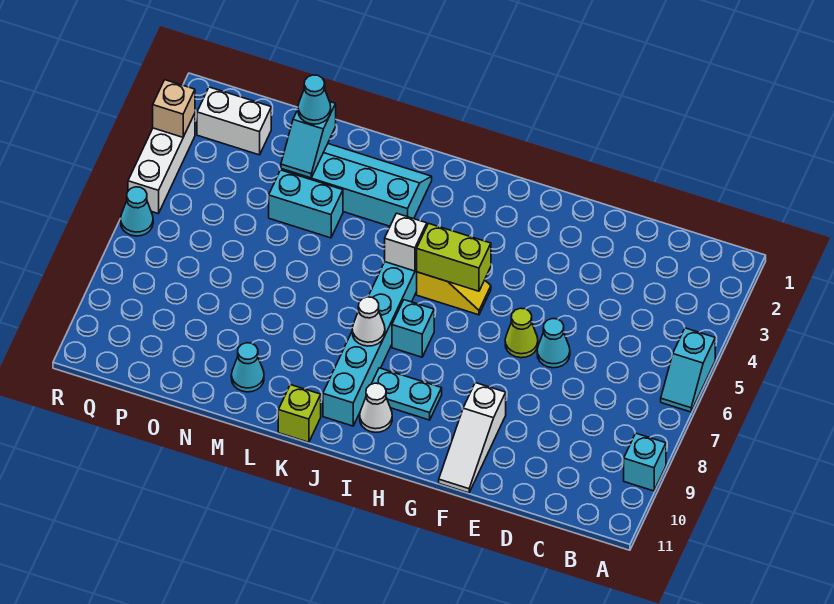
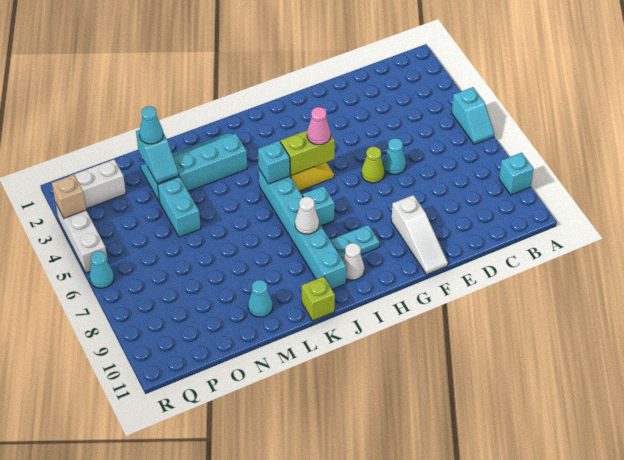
none -> pink 1x1 cone [307,107,331,145]
white 1x1 brick [385,213,427,271] -> cyan 1x1 brick [258,141,290,184]
cyan 1x2 brick [269,170,343,238] -> cyan 1x2 brick turned to [158,177,201,237]

